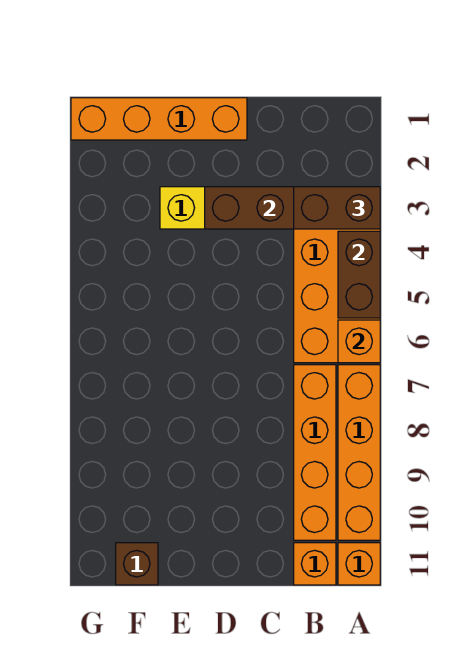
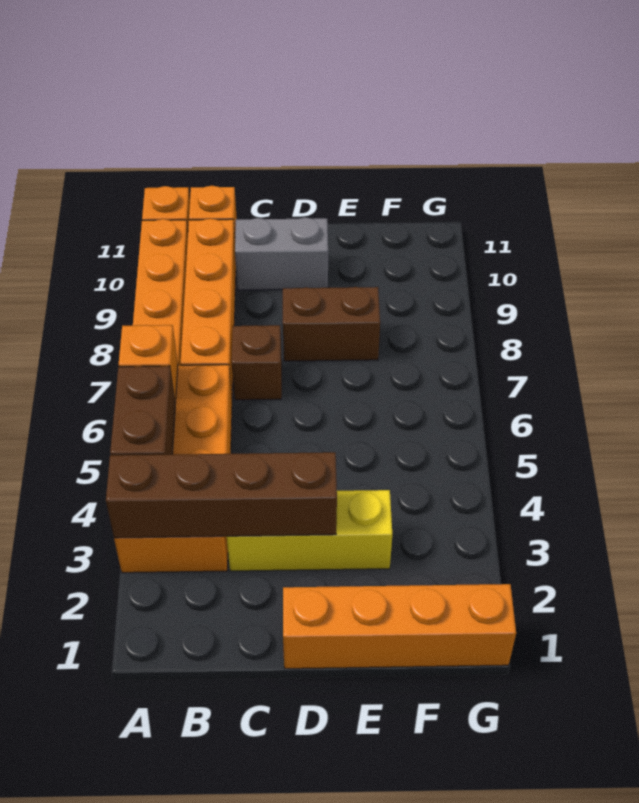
brown 1x2 brick [294,187,380,229] -> brown 1x2 brick moved to [283,287,380,361]
none -> grey 1x2 brick [235,217,328,290]
brown 1x1 brick [116,543,158,585] -> brown 1x1 brick moved to [232,325,282,400]

